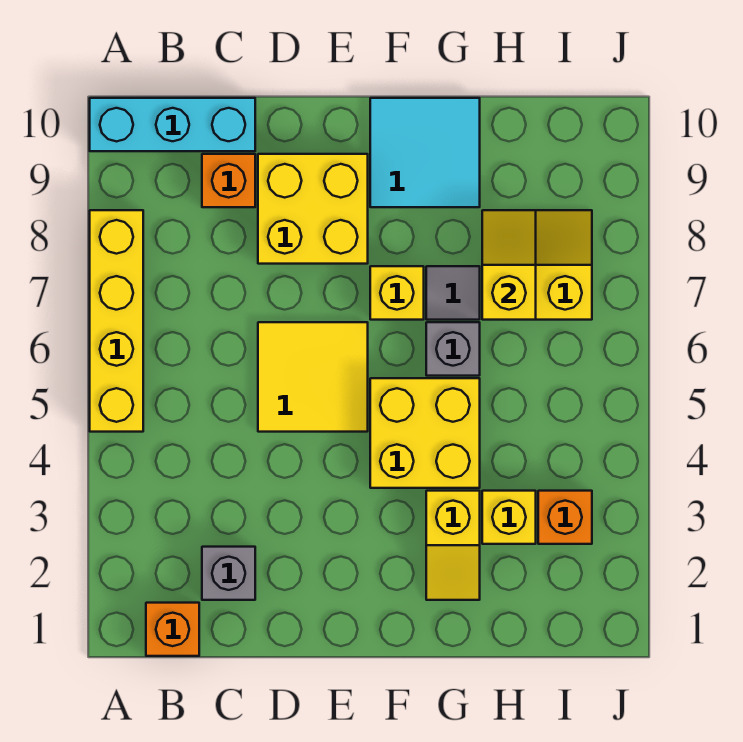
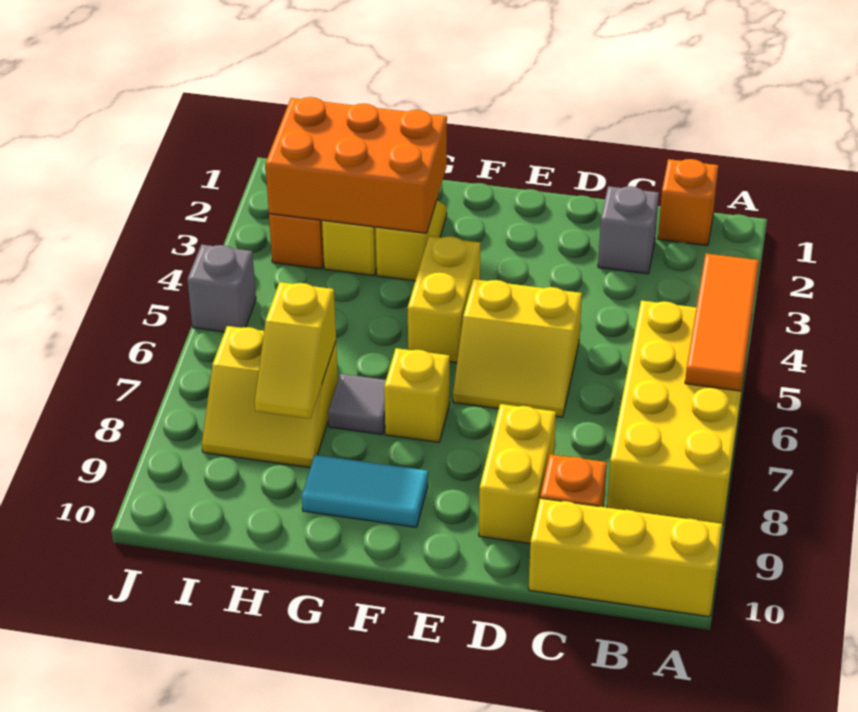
none -> orange 1x3 tile [685,254,759,391]
yellow 1x4 brick [90,210,143,432] -> yellow 2x4 brick [607,300,750,525]
cyan 1x3 brick [90,98,255,151] -> yellow 1x3 brick [529,498,722,617]
yellow 2x2 tile [258,322,368,432] -> yellow 2x2 slope [453,279,582,417]
yellow 2x2 brick [258,154,368,264] -> yellow 1x2 brick [479,404,556,544]
yellow 2x2 brick [370,378,480,488] -> yellow 1x2 brick [408,236,480,363]
cyan 2x2 tile [370,98,480,207] -> cyan 1x2 tile [302,455,428,527]
none -> orange 2x3 brick [265,97,447,233]
grey 1x1 brick [426,322,480,376] -> grey 1x1 brick moved to [187,245,256,332]

